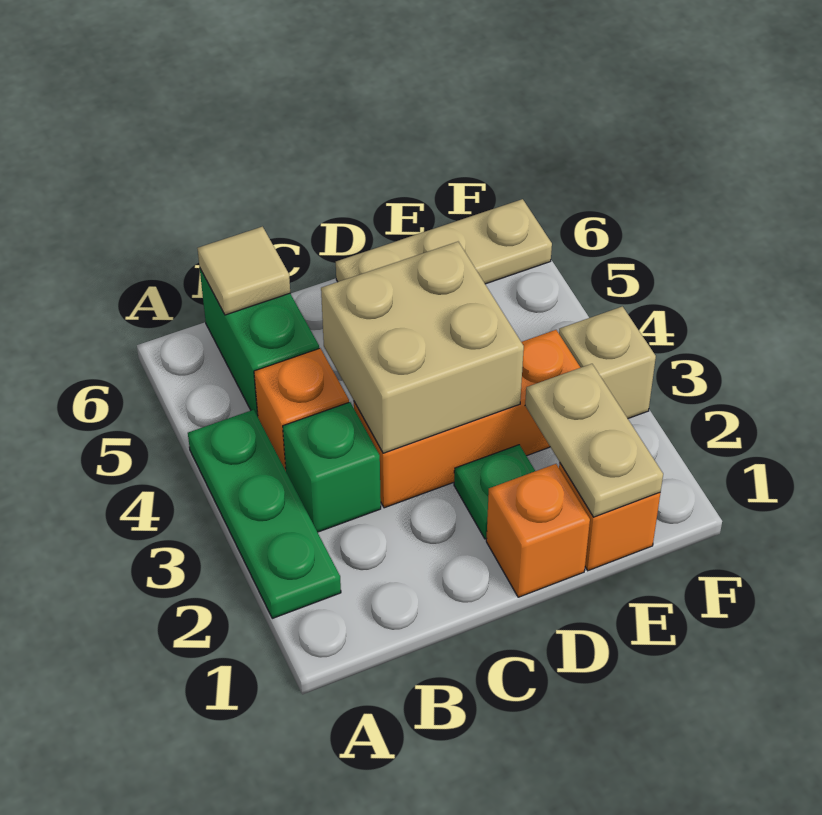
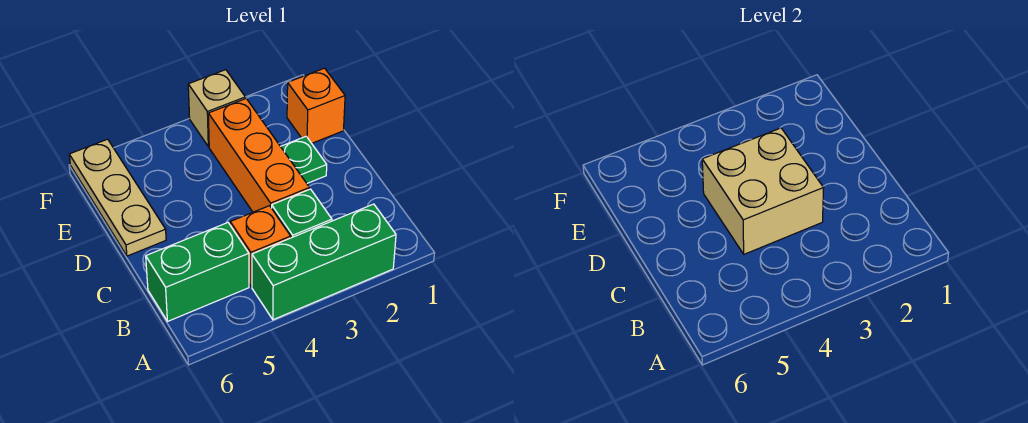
green 1x3 plate [188,410,341,618] -> green 1x3 brick [252,204,396,320]
tan 1x1 tile [198,227,290,315] -> none
orange 1x1 brick [486,464,590,597] -> none
tan 1x2 plate [525,364,663,517] -> none

